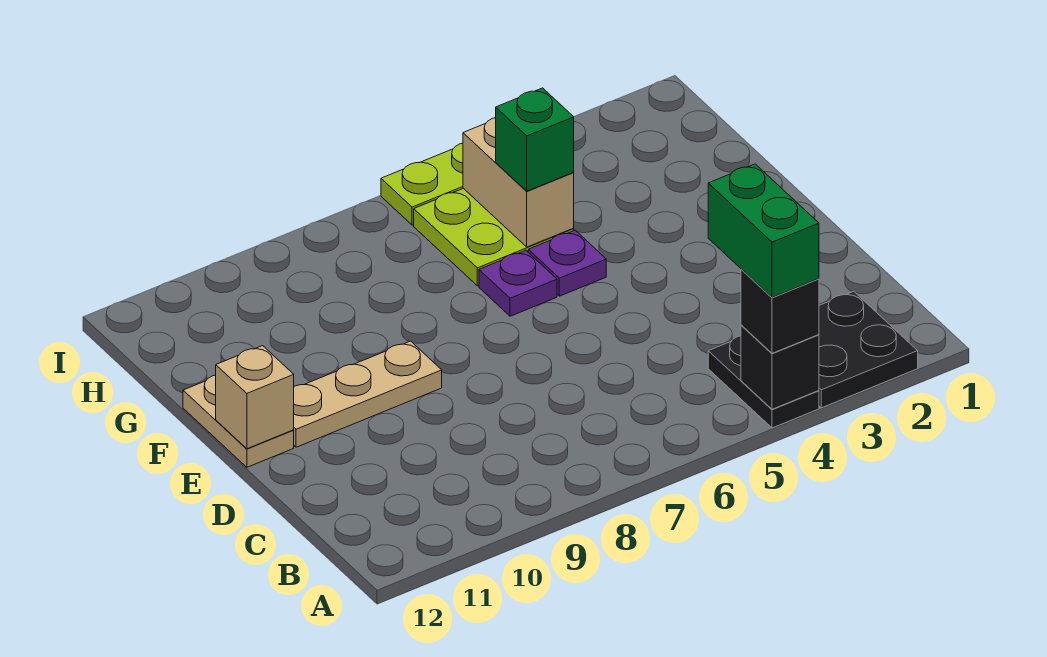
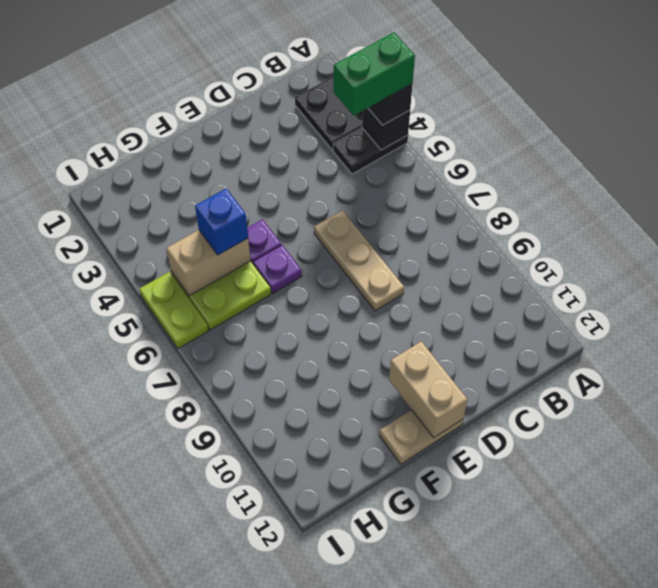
tan 1x3 plate [294,341,442,447] -> tan 1x3 plate moved to [314,210,404,311]
tan 1x1 brick [216,346,294,449] -> tan 1x2 brick [389,341,467,438]
green 1x1 brick [496,88,574,191] -> blue 1x1 brick [195,189,248,255]

